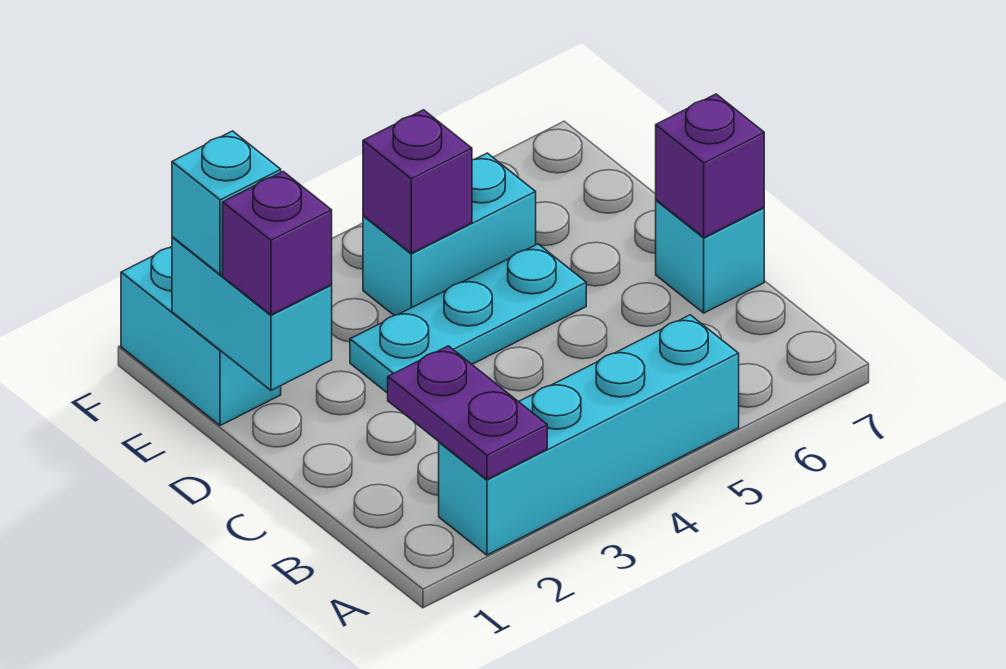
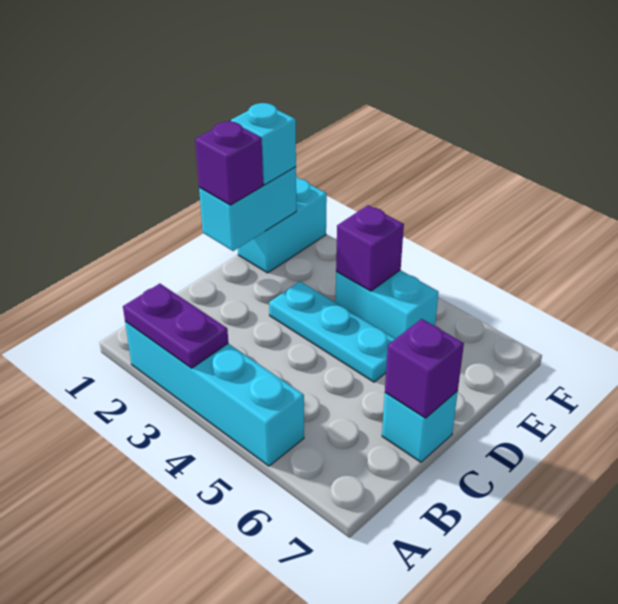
purple 1x2 plate [388,346,547,480] -> purple 1x2 plate turned to [123,284,228,368]

